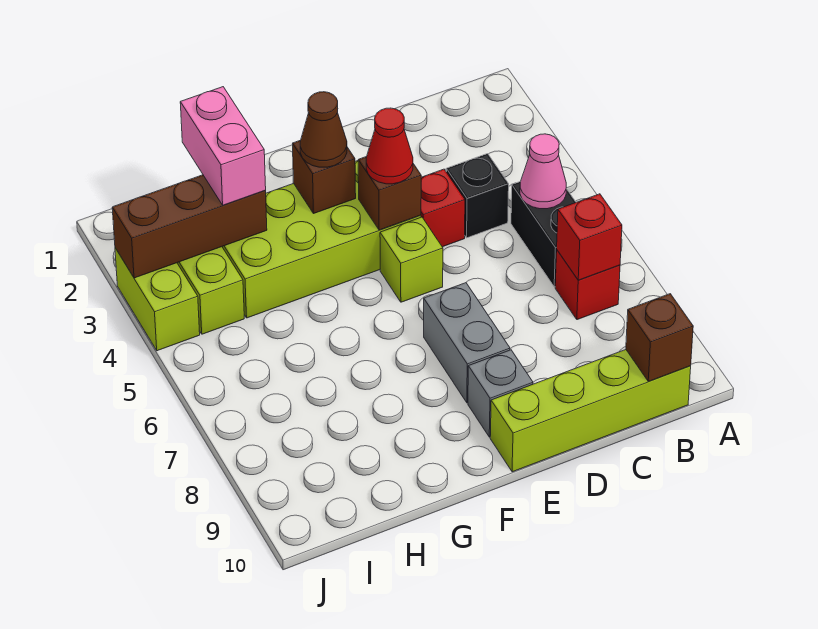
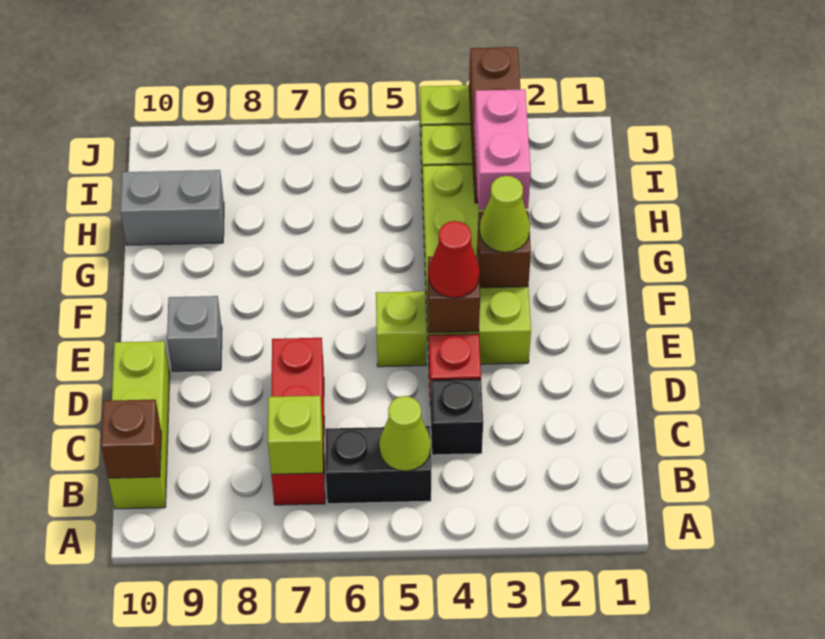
pink 1x1 cone [520,134,566,209] -> lime 1x1 cone [379,396,431,471]
red 1x1 brick [555,250,620,320] -> red 1x3 brick [271,338,325,505]
red 1x1 brick [557,194,622,280] -> lime 1x1 brick [268,396,323,474]
lime 1x4 brick [490,350,691,472] -> lime 1x3 brick [108,341,170,509]
grey 1x2 brick [424,283,510,403] -> grey 1x2 brick moved to [120,170,224,245]
brown 1x1 cone [300,92,347,167] -> lime 1x1 cone [480,176,530,252]
pink 1x2 brick [180,87,266,205] -> pink 1x2 brick turned to [474,89,531,210]

